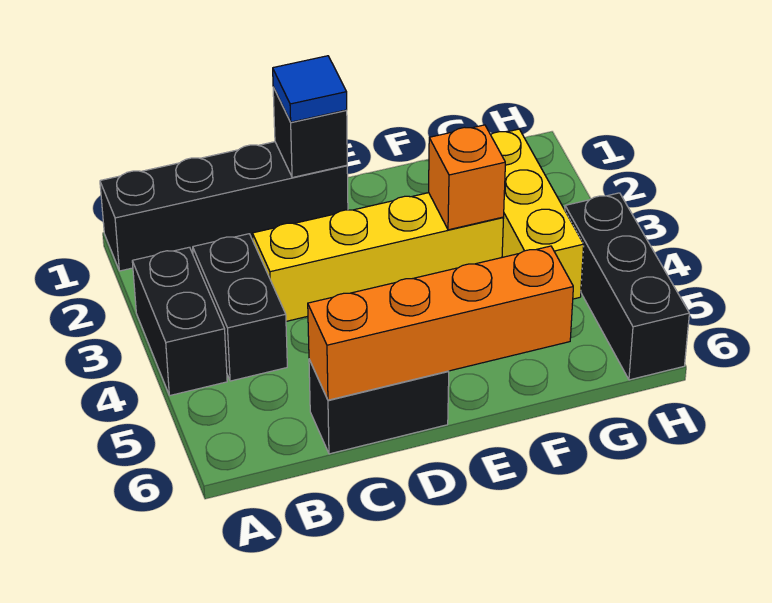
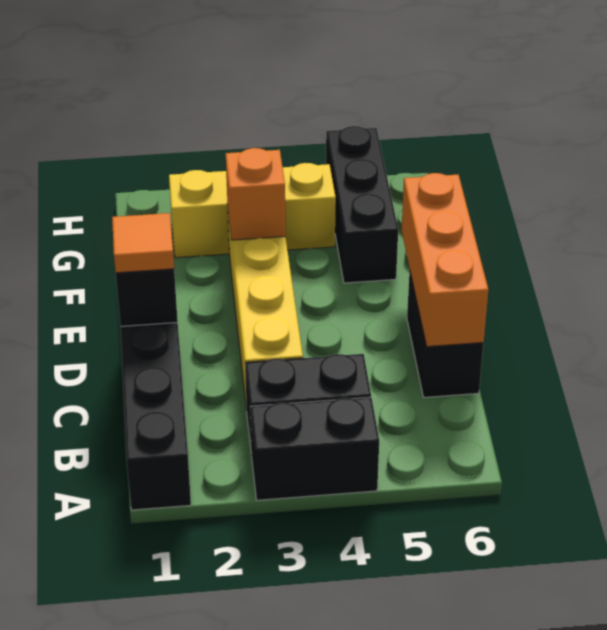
orange 1x4 brick [308,246,573,400] -> orange 1x3 brick [402,173,488,347]
blue 1x1 tile [273,56,347,122] -> orange 1x1 tile [112,213,174,273]
black 1x3 brick [565,193,689,380] -> black 1x3 brick turned to [326,126,398,283]

